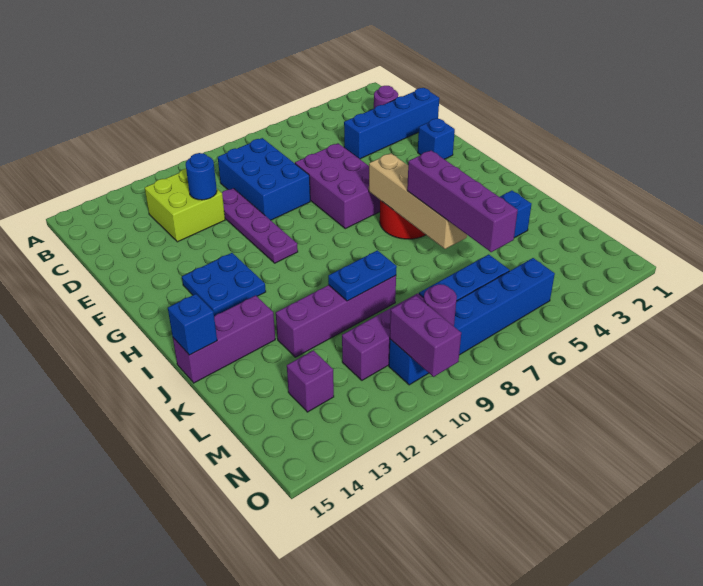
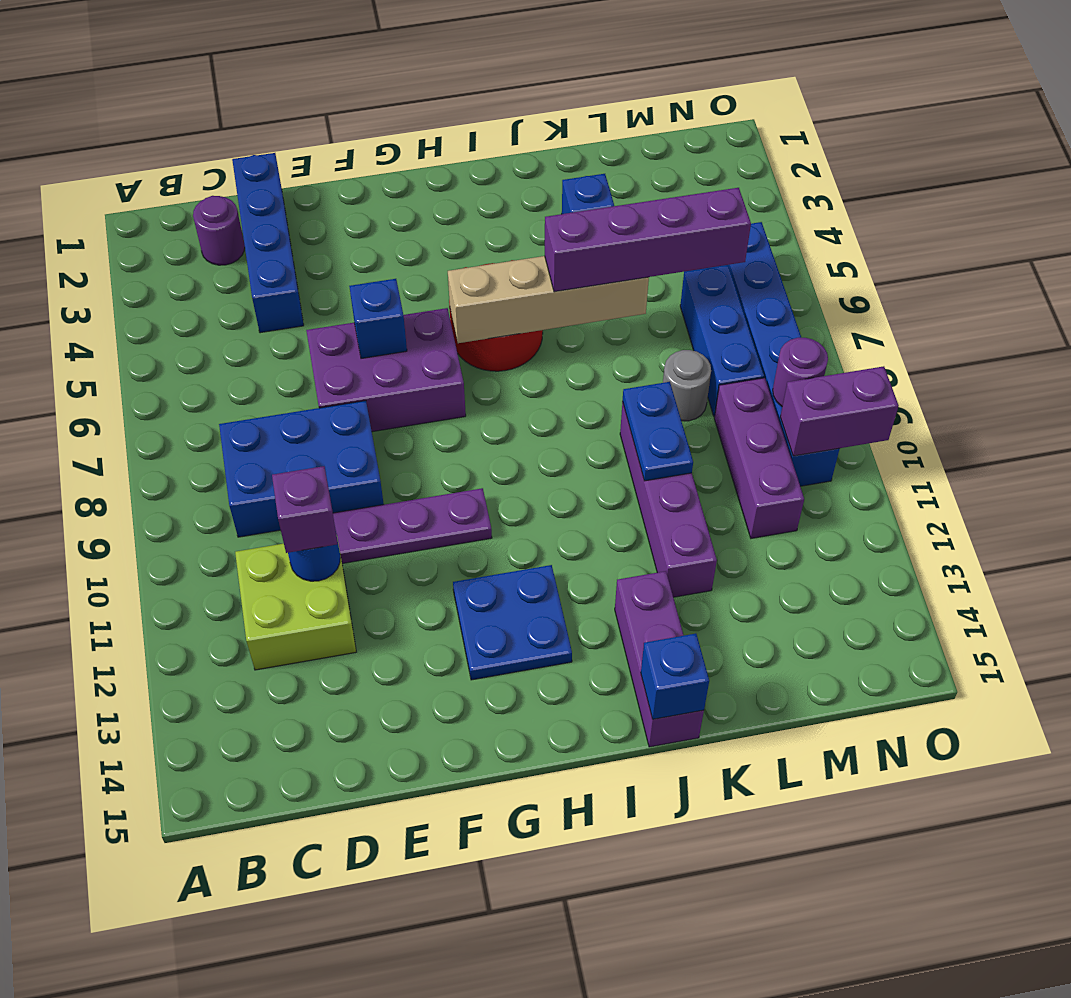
blue 1x1 brick [418,118,455,159] -> blue 1x1 brick moved to [349,279,407,358]
none -> grey 1x1 round brick [663,350,711,421]
purple 1x1 brick [287,351,334,412] -> purple 1x1 brick moved to [272,466,338,553]

